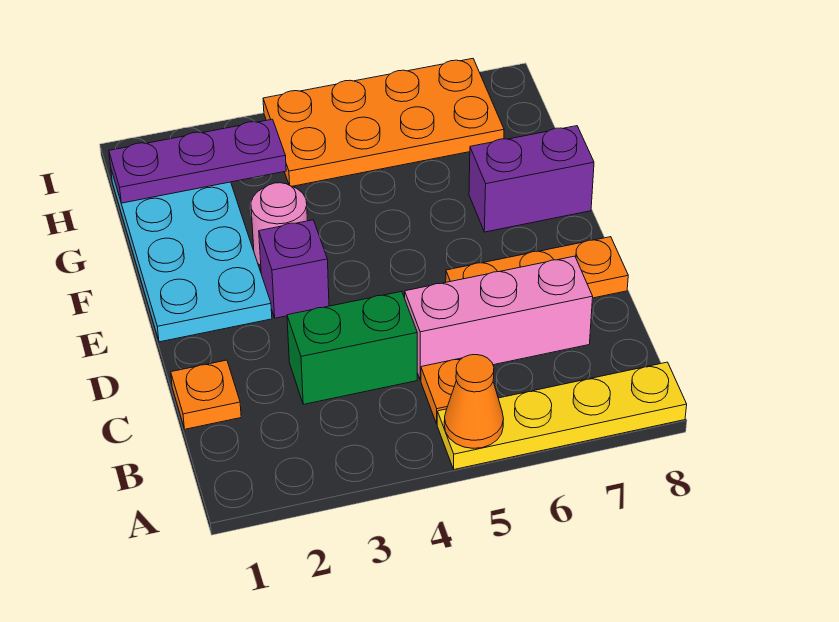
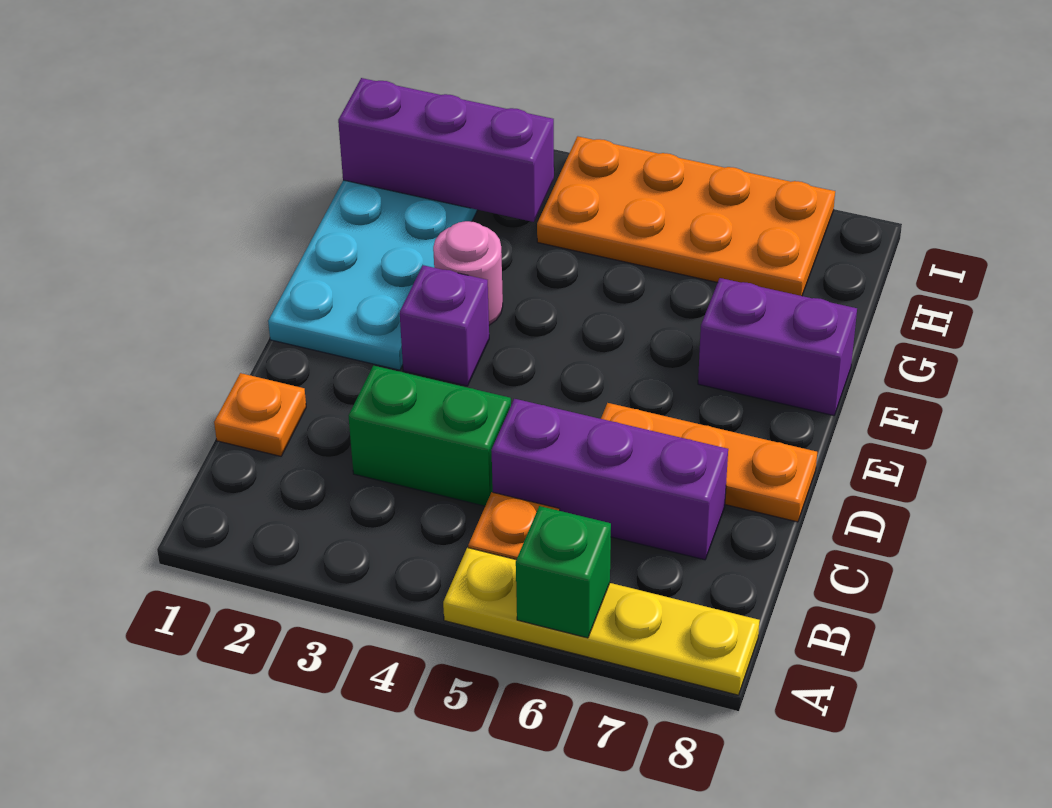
orange 1x1 cone [444,355,503,448] -> none
none -> green 1x1 brick [516,506,611,638]
pink 1x3 brick [405,256,593,380] -> purple 1x3 brick [491,399,728,560]
purple 1x3 plate [109,119,286,203] -> purple 1x3 brick [338,78,554,222]

